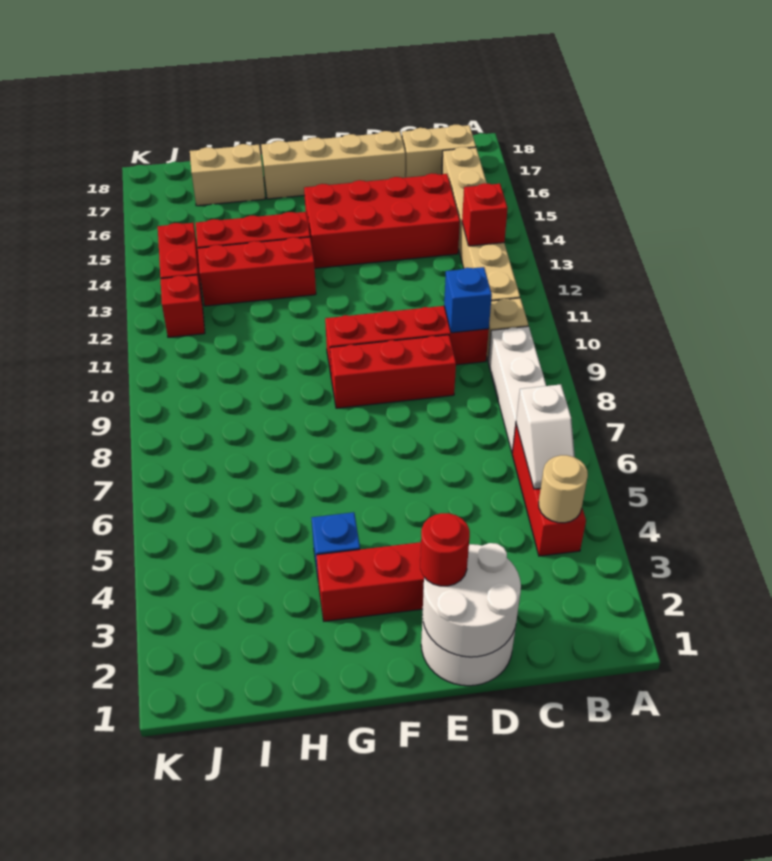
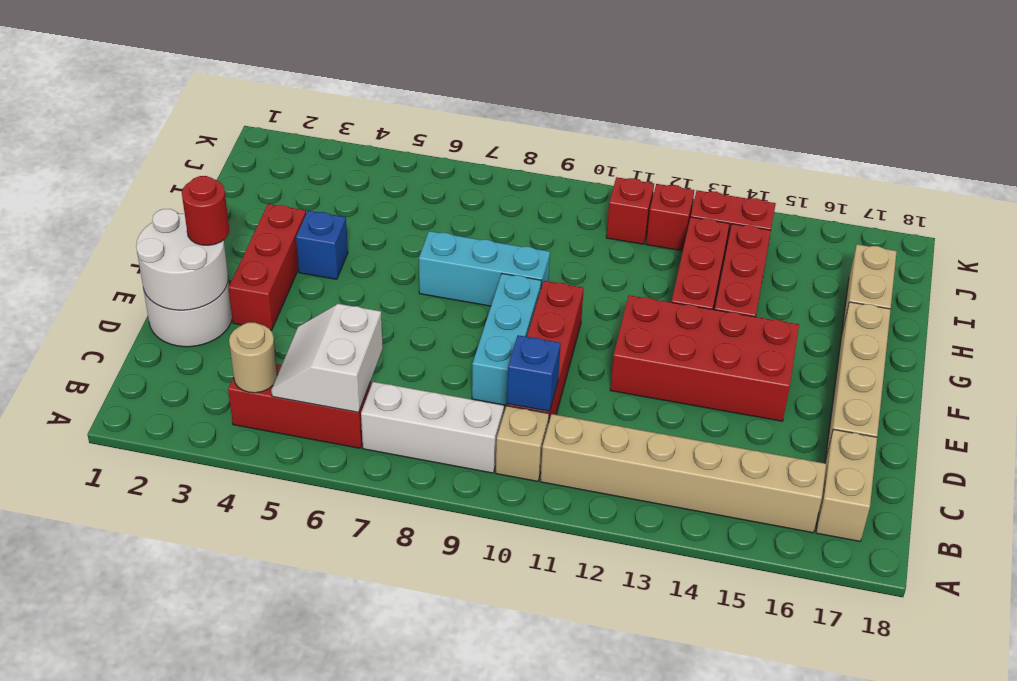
white 1x2 slope [516,384,575,489] -> white 2x2 slope [271,304,383,412]
red 1x1 brick [462,183,508,246] -> red 1x1 brick moved to [606,177,654,244]
red 2x4 brick [304,173,460,268] -> red 2x4 brick turned to [610,295,799,421]
red 1x3 brick [330,335,456,408] -> cyan 1x3 brick [472,274,541,405]
none -> cyan 1x3 brick [419,231,550,306]

